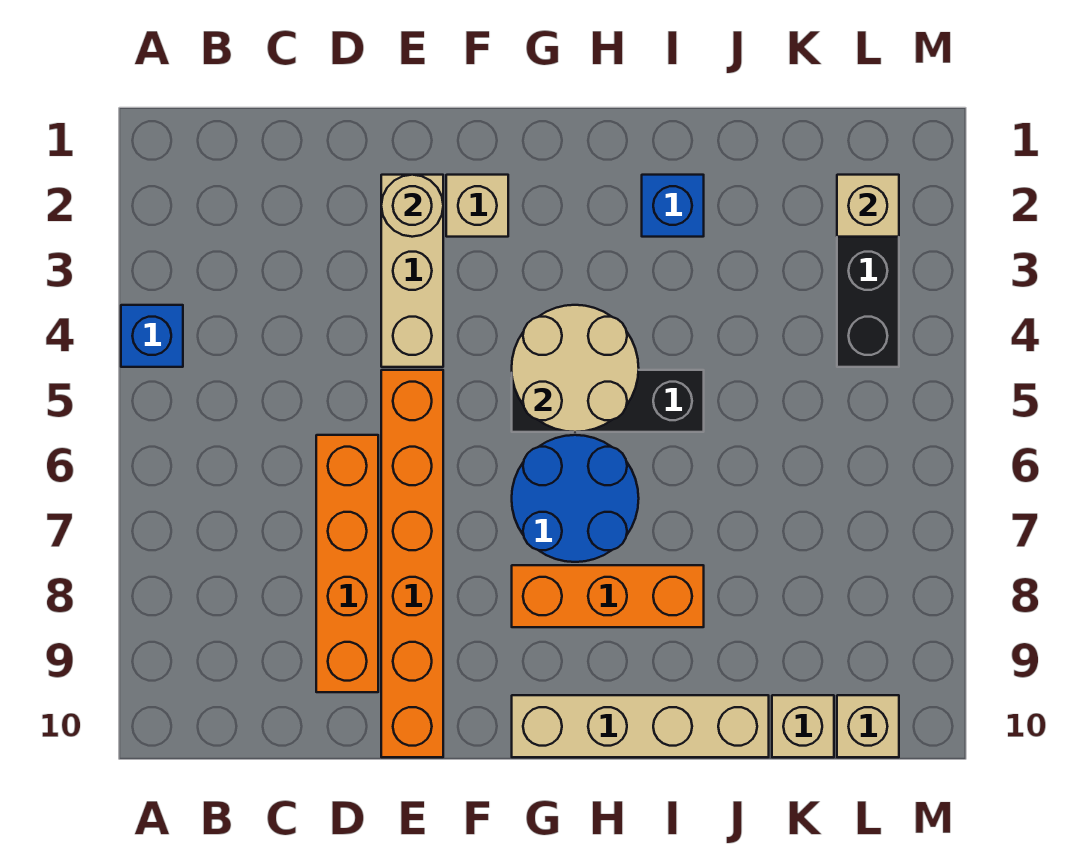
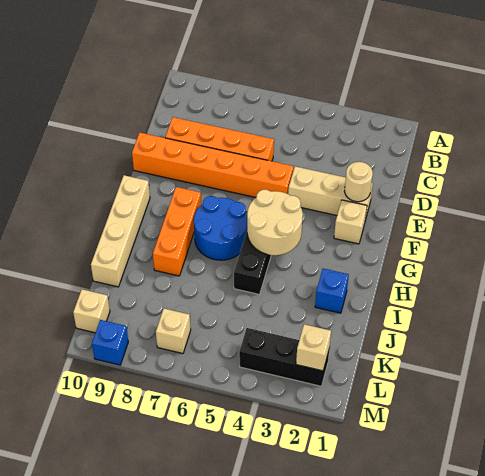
blue 1x1 brick [121,305,183,367] -> blue 1x1 brick moved to [92,320,128,365]
tan 1x1 brick [772,695,834,757] -> tan 1x1 brick moved to [156,309,191,354]

